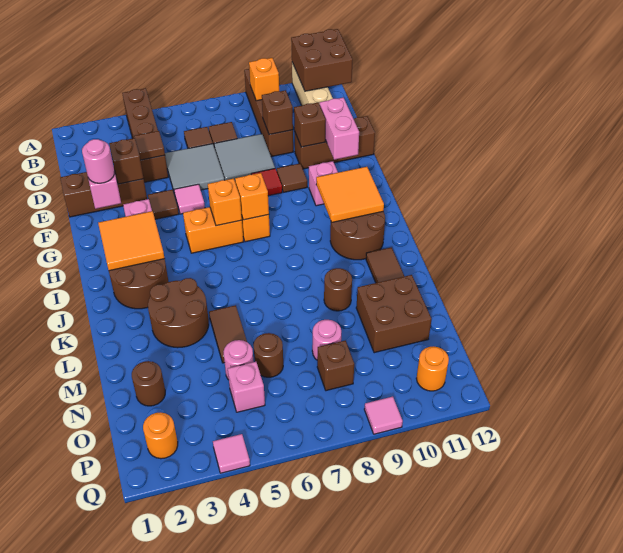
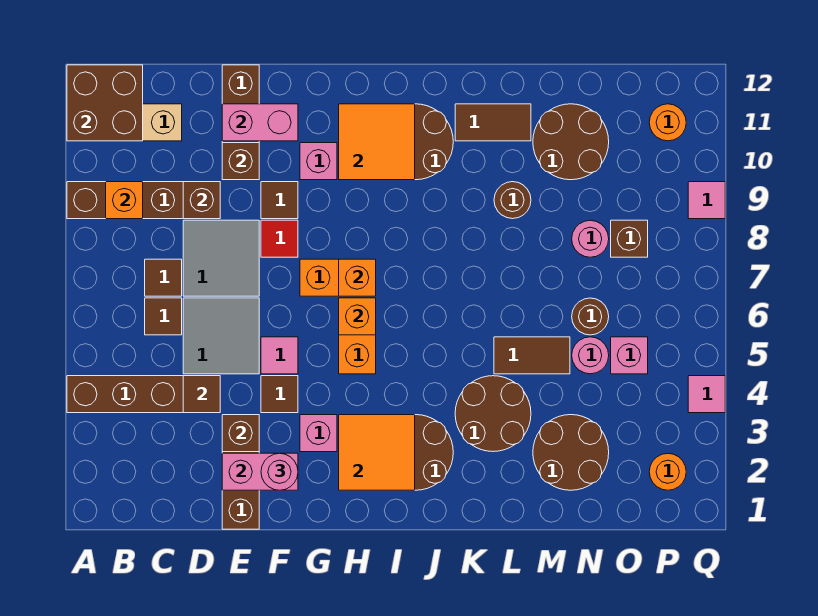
brown 2x2 brick [356,275,431,353] -> brown 2x2 round brick [533,104,609,180]
brown 1x1 round brick [132,361,165,406] -> brown 2x2 round brick [533,415,609,490]

